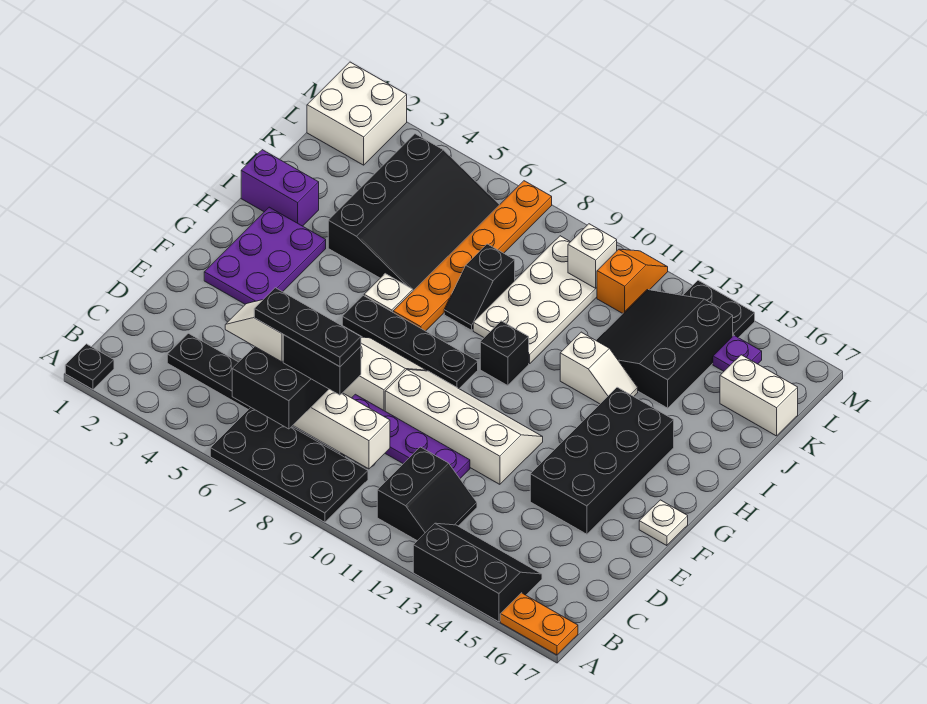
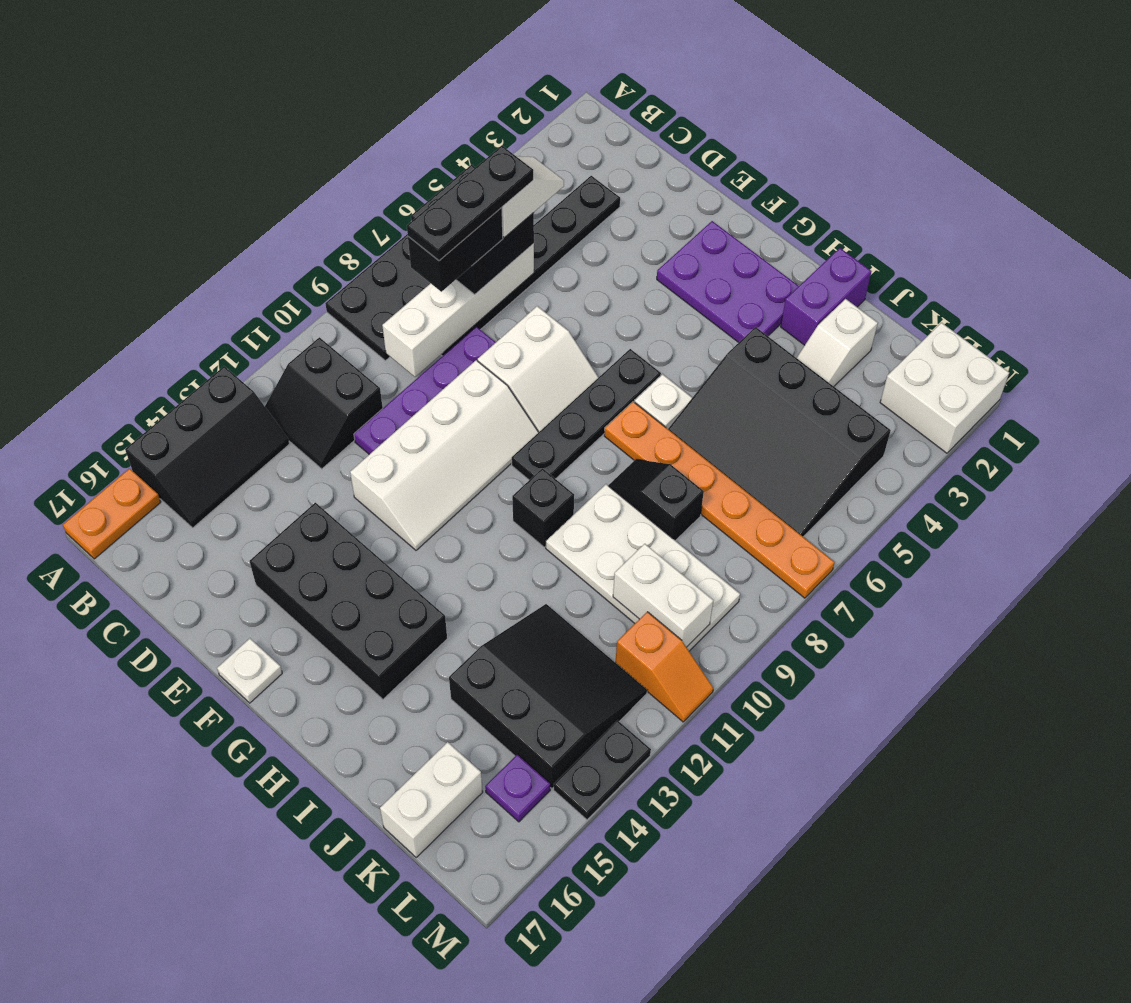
black 1x1 plate [65,344,114,389] -> none
white 1x2 slope [560,332,638,404] -> white 1x2 slope moved to [797,299,878,386]
white 1x1 brick [568,224,617,288] -> white 1x2 brick [613,544,713,647]

